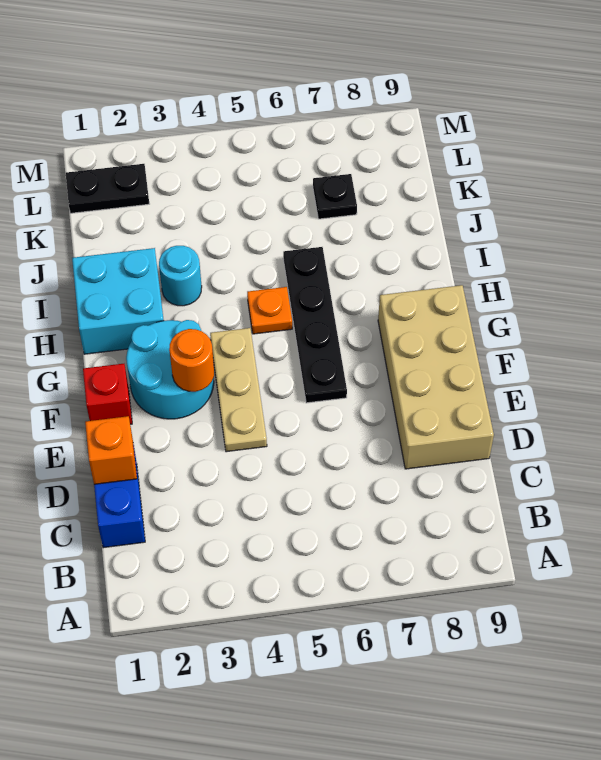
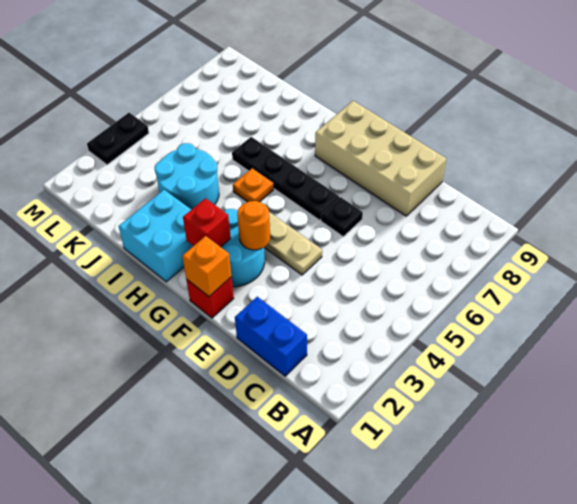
orange 1x1 brick [85,416,137,484] -> orange 1x1 brick moved to [182,236,231,296]
none -> red 1x1 brick [183,198,231,247]
cyan 1x1 round brick [159,246,202,306] -> cyan 2x2 round brick [155,143,219,210]
black 1x1 plate [313,174,357,219] -> black 1x1 plate moved to [321,197,363,236]
black 1x2 plate [66,164,149,213] -> black 1x2 plate moved to [87,113,149,165]

